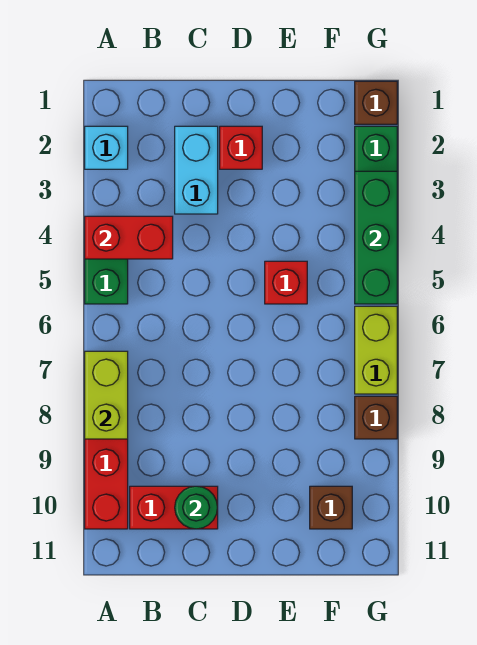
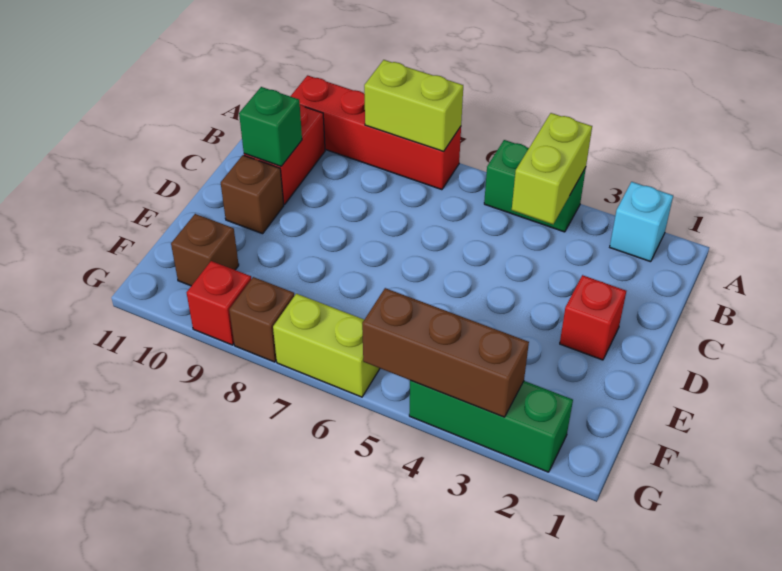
red 1x2 brick [85,216,173,259] -> lime 1x2 brick [512,113,592,224]
cyan 1x2 brick [175,126,218,214] -> none
green 1x1 round brick [175,486,217,529] -> green 1x1 brick [239,87,302,166]
red 1x1 brick [265,261,307,304] -> red 1x1 brick moved to [187,261,251,345]
brown 1x1 brick [355,81,397,124] -> brown 1x1 brick moved to [221,155,284,234]
green 1x3 brick [355,171,397,304] -> brown 1x3 brick [362,288,529,417]

